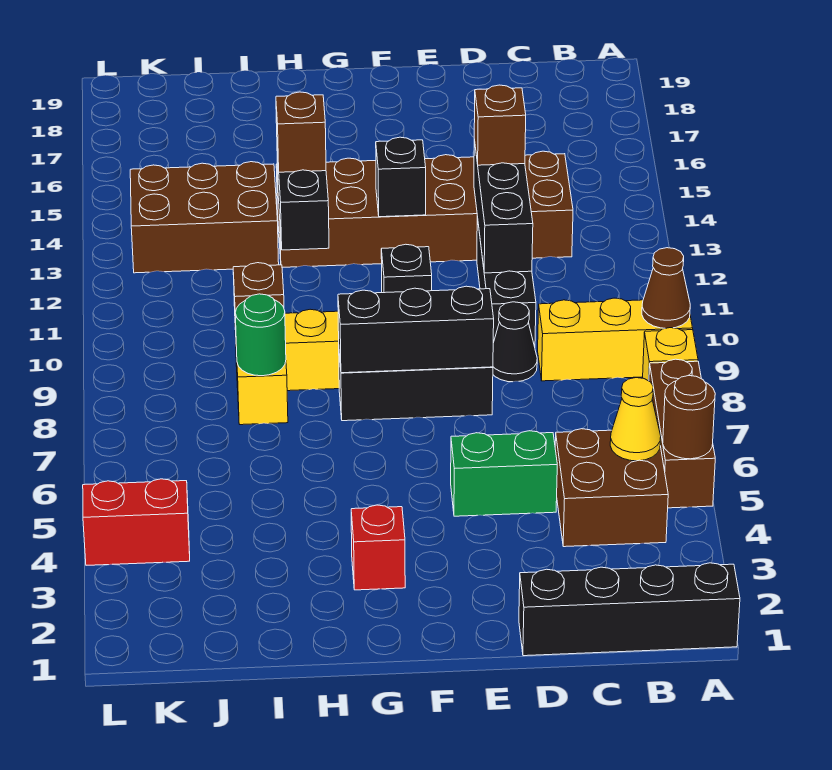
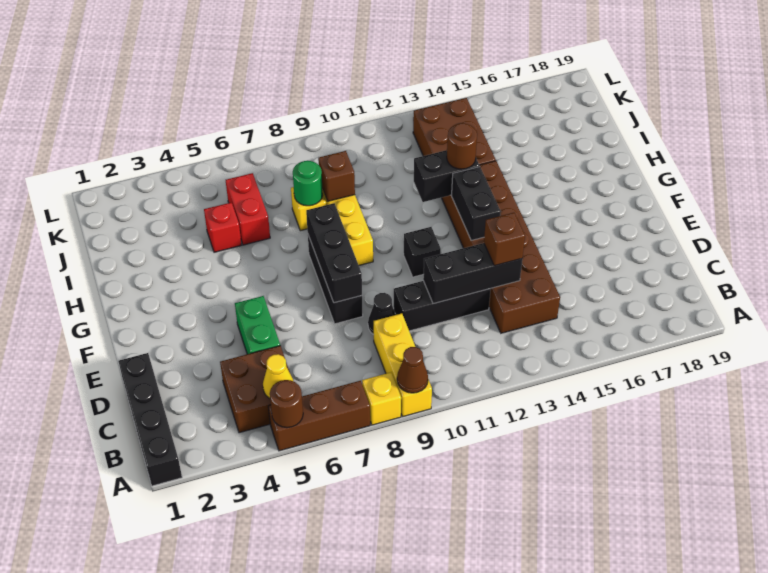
black 1x1 brick [376,137,426,217] -> black 1x2 brick [452,167,501,240]
red 1x1 brick [351,505,405,590] -> red 1x1 brick moved to [204,203,241,252]
brown 1x1 brick [276,92,326,172] -> brown 1x1 round brick [447,123,477,169]
red 1x2 brick [83,479,190,565] -> red 1x2 brick moved to [226,173,270,245]

